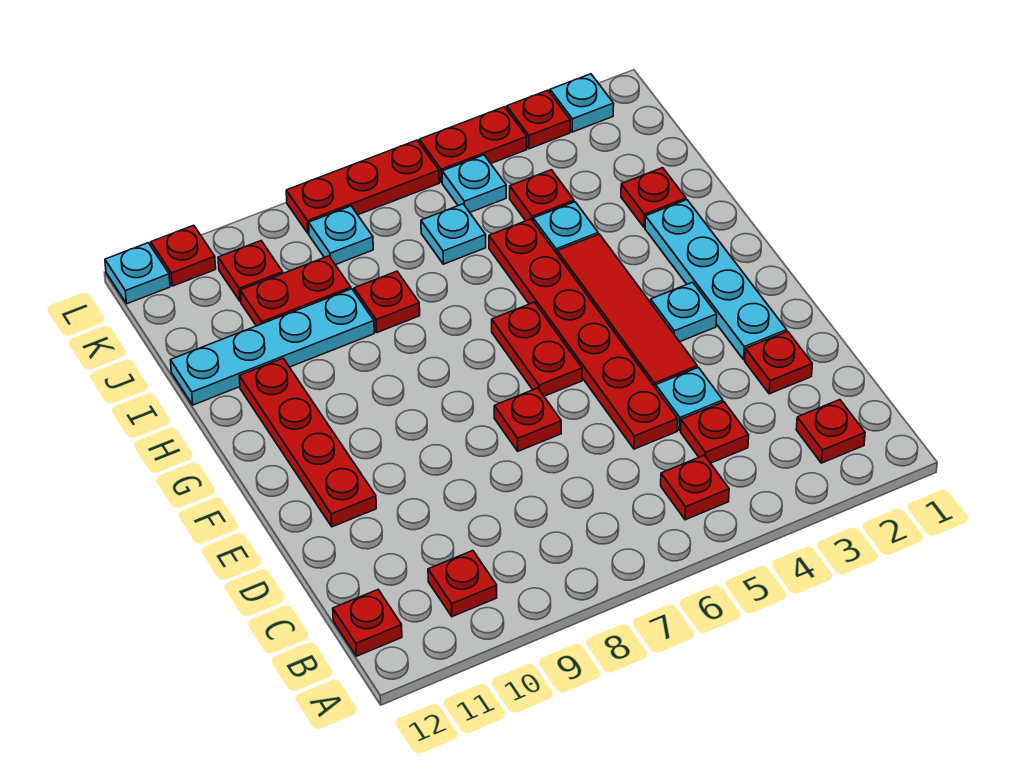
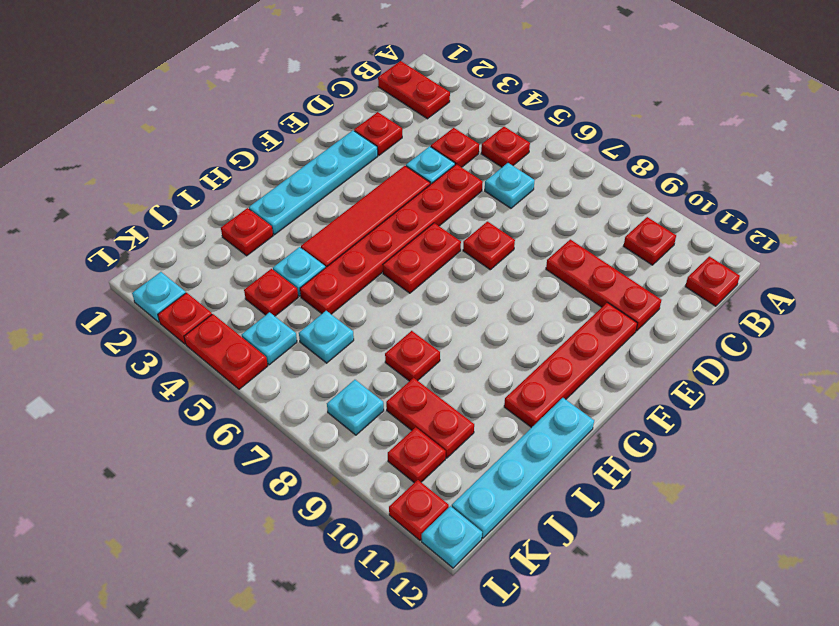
red 1x1 plate [796,400,865,463] -> red 1x2 plate [378,61,450,119]
cyan 1x1 plate [650,282,717,342] -> cyan 1x1 plate moved to [485,163,535,208]
cyan 1x4 plate [170,289,374,405] -> cyan 1x4 plate turned to [452,398,594,538]
red 1x3 plate [286,140,439,234] -> red 1x3 plate moved to [546,239,661,331]

